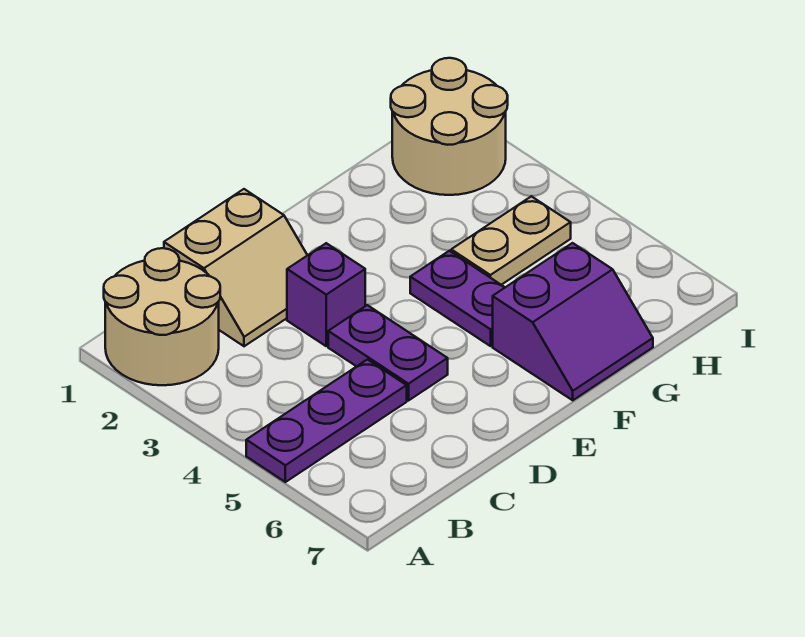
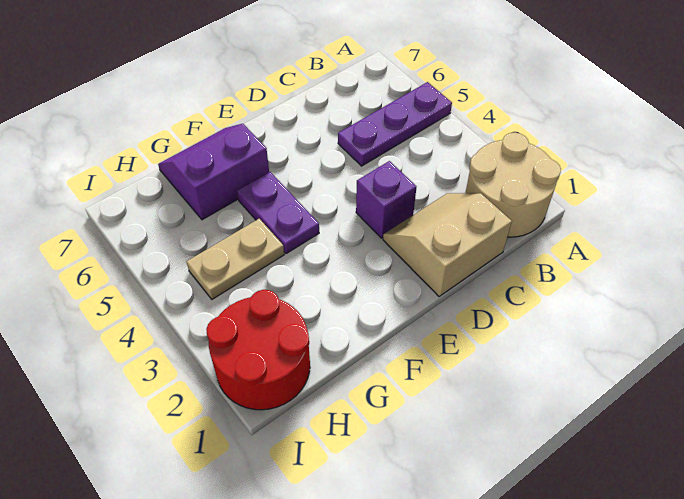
purple 1x2 plate [328,305,448,401] -> none
tan 2x2 round brick [391,58,508,195] -> red 2x2 round brick [206,290,310,410]

